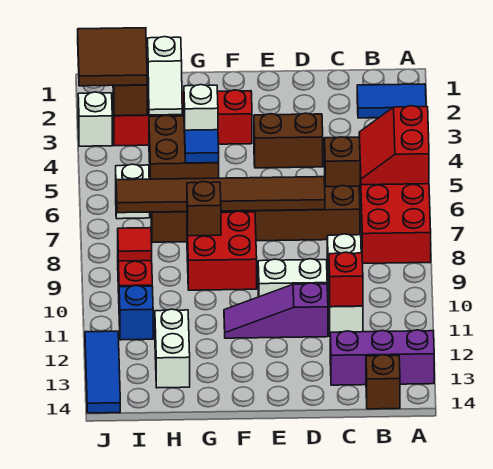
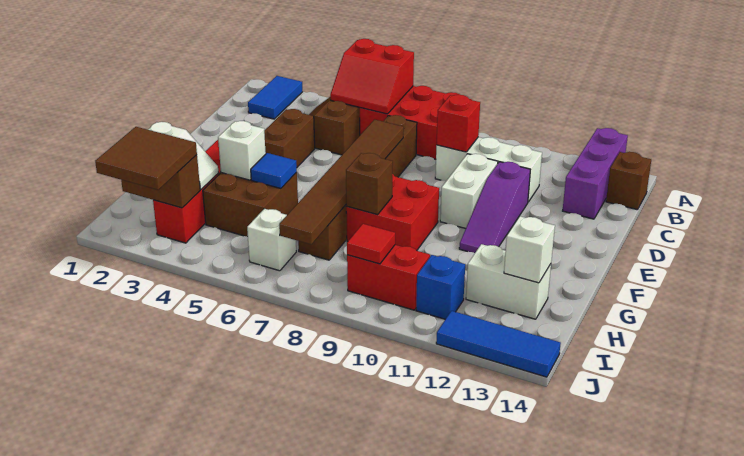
red 1x1 brick [329,252,363,307] -> red 1x1 brick moved to [437,95,480,152]
white 1x1 brick [78,92,112,146] -> white 1x1 brick moved to [504,216,555,283]

